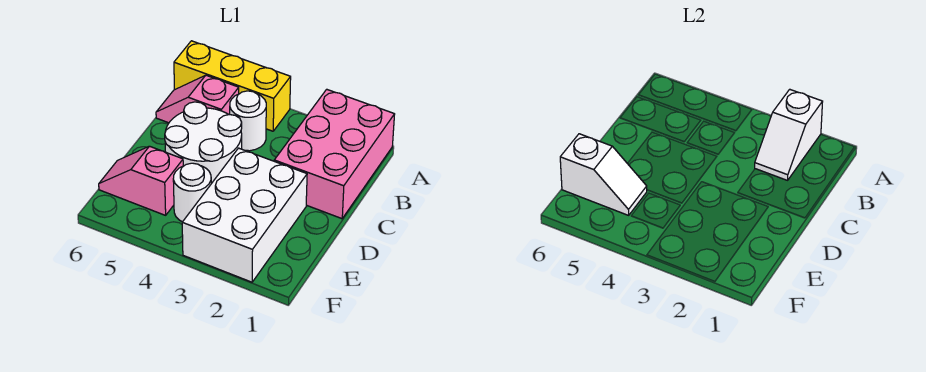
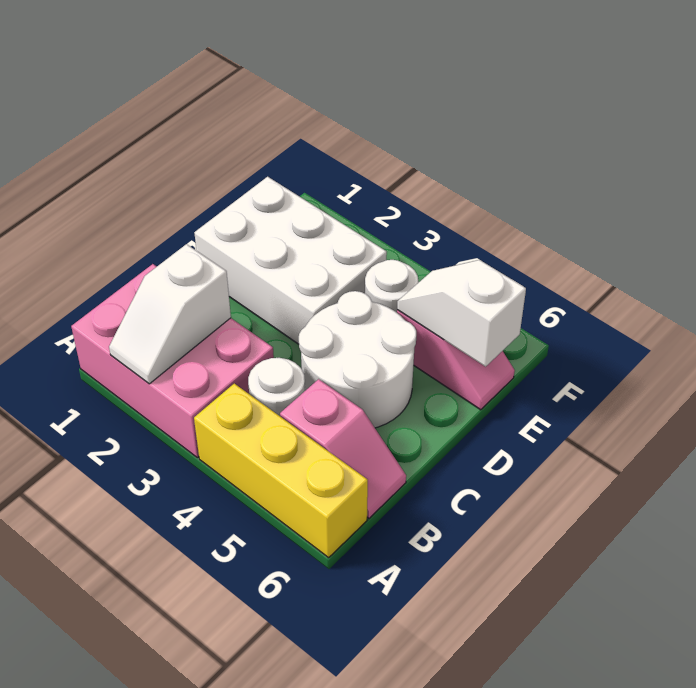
pink 2x3 brick [274,89,395,219] -> pink 2x3 brick turned to [71,264,274,458]
white 1x2 slope [755,89,823,180] -> white 1x2 slope turned to [109,244,231,384]
white 2x3 brick [182,148,307,282] -> white 2x3 brick turned to [194,177,387,344]

